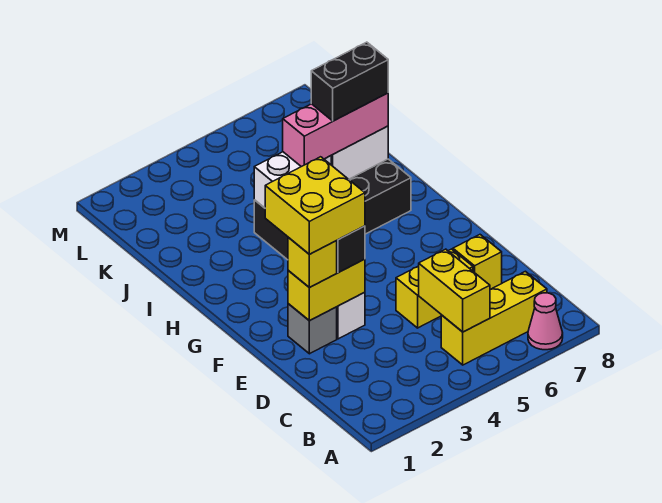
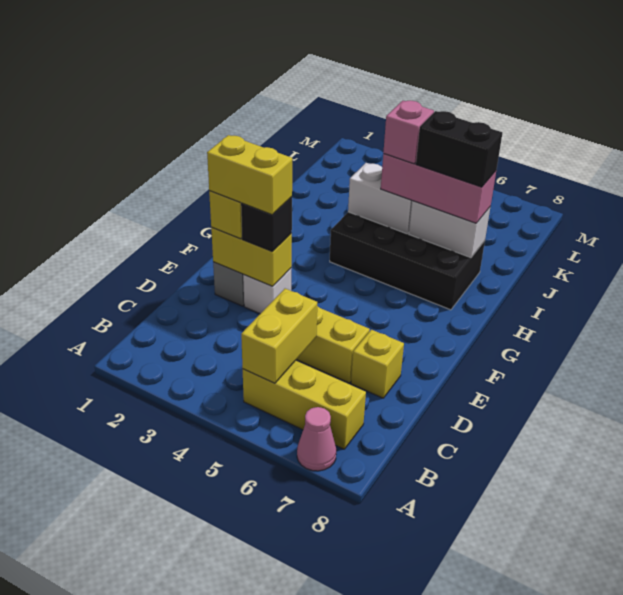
yellow 2x2 brick [265,157,365,254] -> yellow 1x2 brick [207,135,292,215]
none -> pink 1x1 brick [383,100,434,164]

